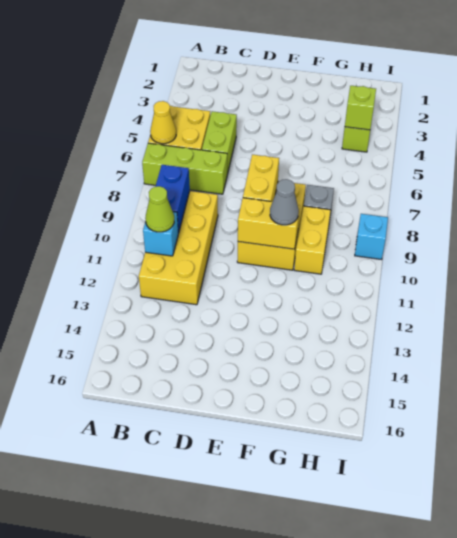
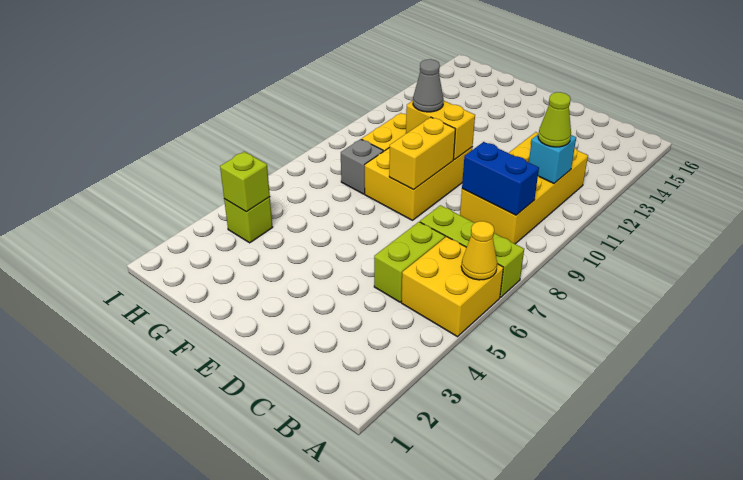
blue 1x2 brick [155,165,190,233] -> blue 1x2 brick turned to [462,142,539,215]
cyan 1x1 brick [355,214,388,259] -> none

